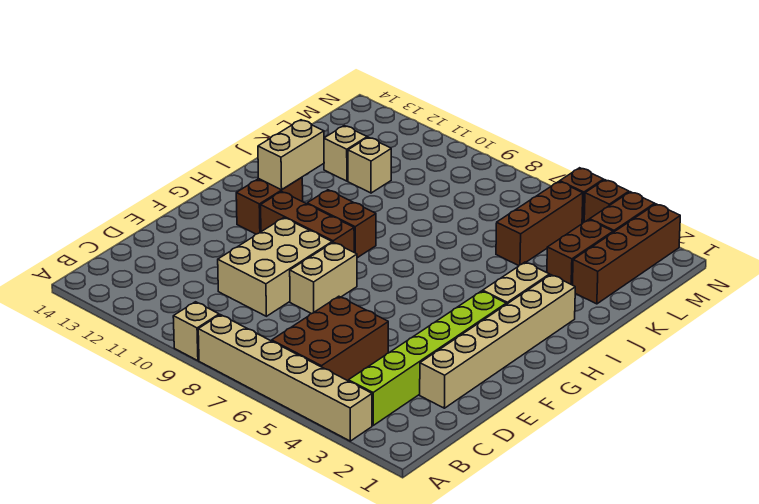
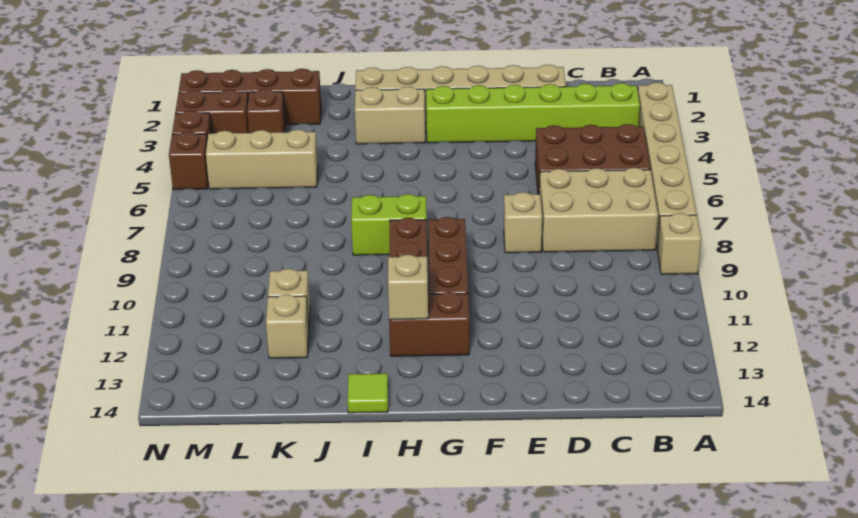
tan 2x3 brick [218,218,332,316] -> tan 2x3 brick moved to [539,168,658,252]
tan 1x2 brick [290,242,357,314] -> tan 1x1 brick [504,192,542,253]
none -> lime 1x2 brick [351,194,427,255]
tan 1x2 brick [258,120,324,190] -> tan 1x1 brick [388,255,428,320]
none -> lime 1x1 tile [348,373,388,413]
brown 1x2 brick [547,220,613,285] -> brown 1x1 brick [247,89,285,133]
brown 1x3 brick [496,181,583,266] -> tan 1x3 brick [206,130,318,189]

